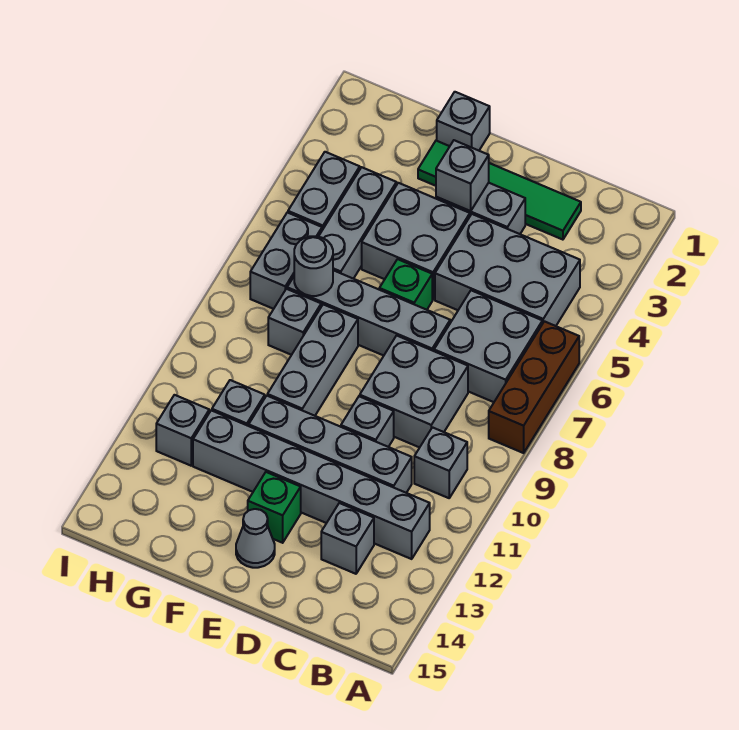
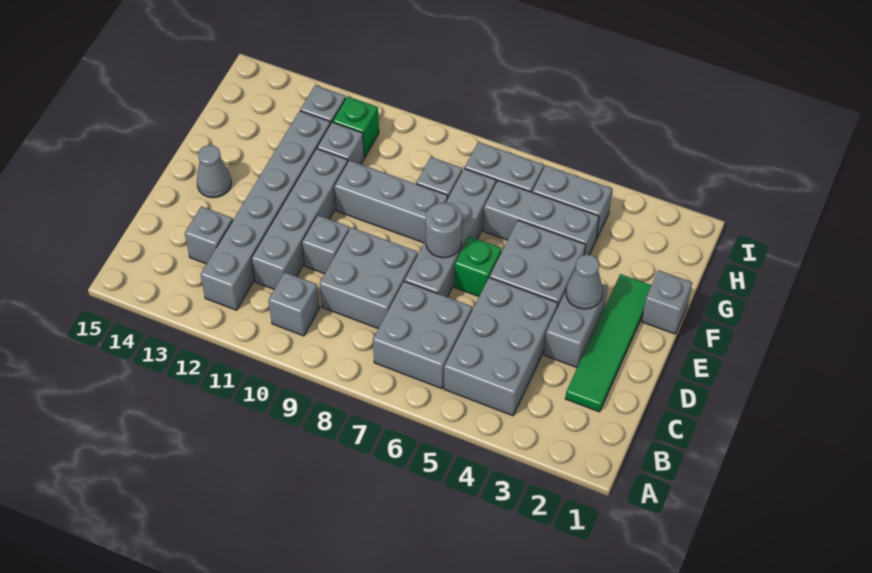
brown 1x3 brick [489,321,579,453] -> none
grey 1x1 brick [436,140,489,211] -> grey 1x1 cone [566,255,603,309]
green 1x1 brick [248,472,301,543] -> green 1x1 brick moved to [333,96,379,157]
grey 1x1 round brick [294,236,333,296] -> grey 1x1 round brick moved to [426,202,462,258]

